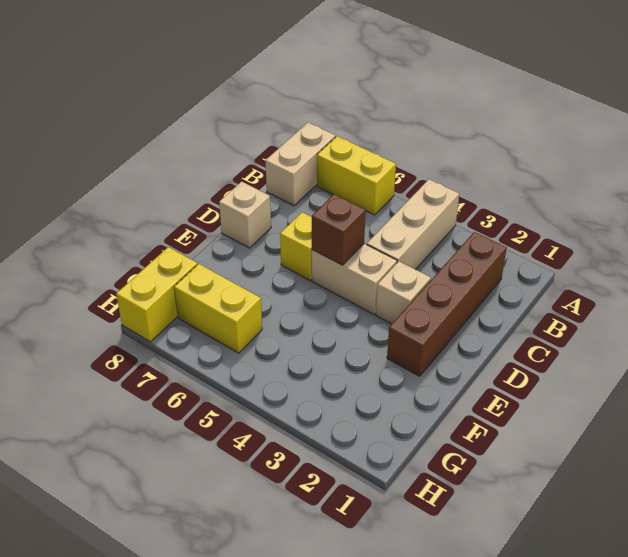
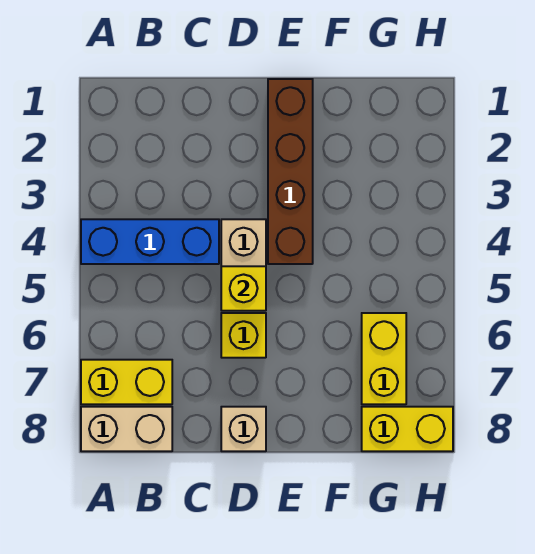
tan 1x3 brick [367,179,459,269] -> blue 1x3 brick [81,219,219,264]
yellow 1x2 brick [317,136,396,215] -> yellow 1x2 brick turned to [81,360,172,404]
brown 1x4 brick [387,232,507,376] -> brown 1x4 brick turned to [268,79,313,264]
tan 1x1 brick [376,261,431,324] -> none
brown 1x1 brick [312,194,366,265] -> yellow 1x1 brick [221,266,266,311]

